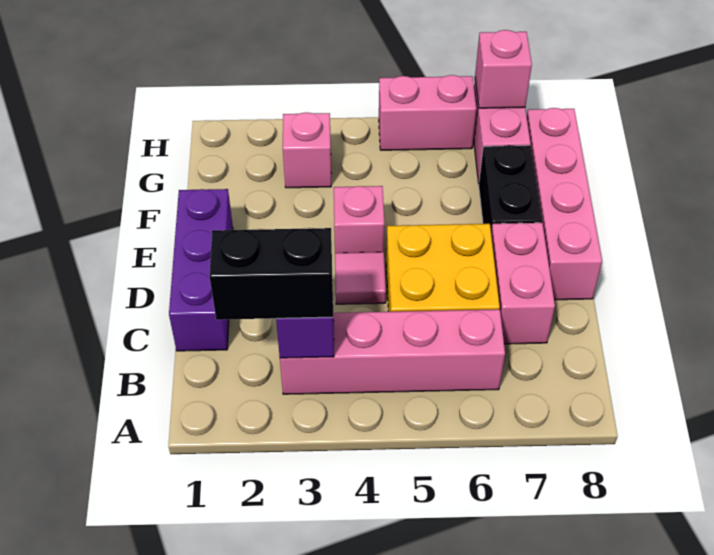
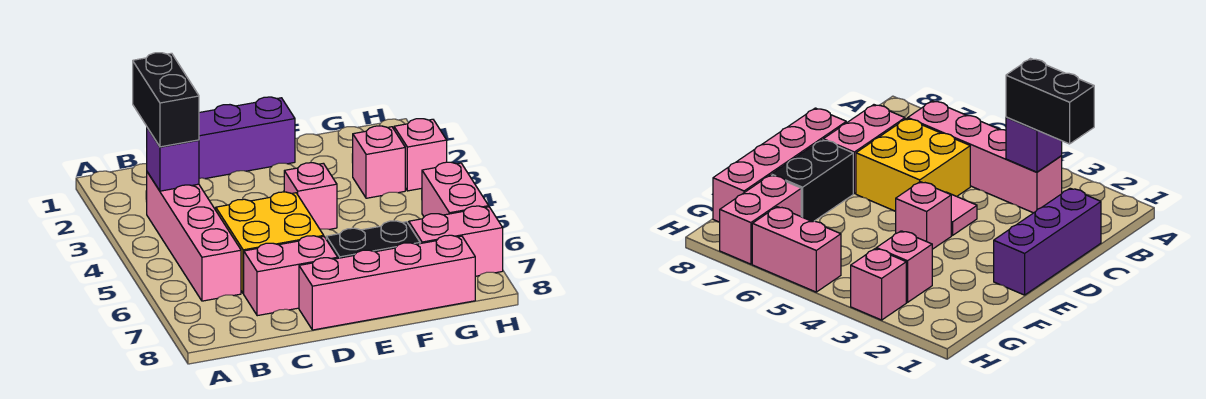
pink 1x1 brick [475,30,532,108] -> pink 1x1 brick moved to [394,119,447,191]

